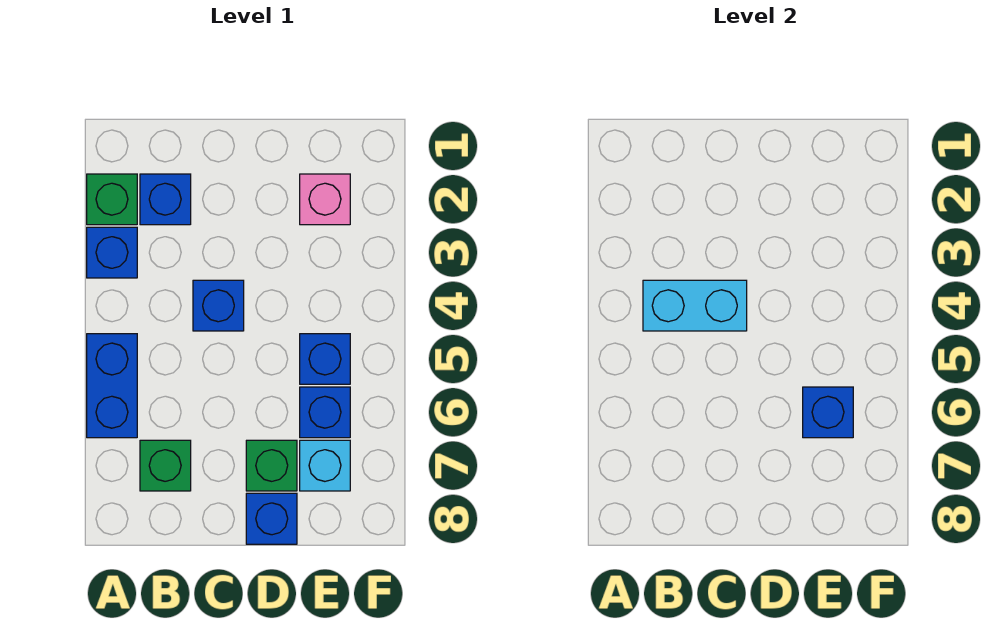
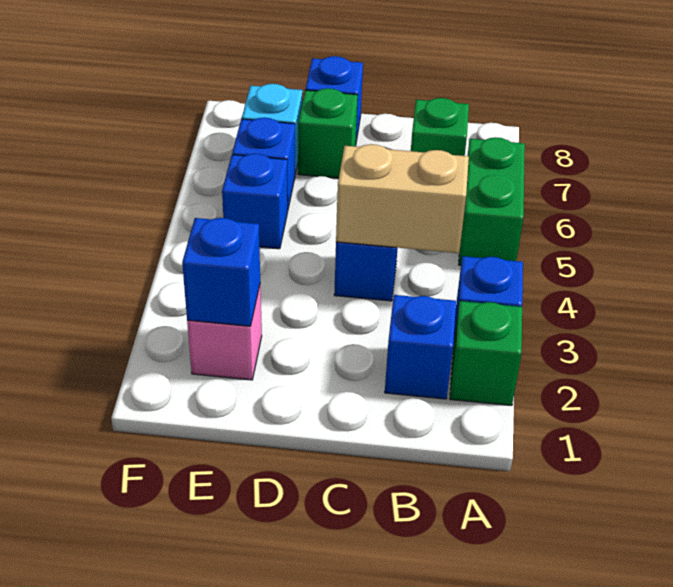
blue 1x2 brick [87,334,137,438] -> green 1x2 brick [459,137,525,265]
cyan 1x2 brick [643,280,747,331] -> tan 1x2 brick [336,144,469,253]
blue 1x1 brick [803,387,853,438] -> blue 1x1 brick moved to [182,218,260,326]

